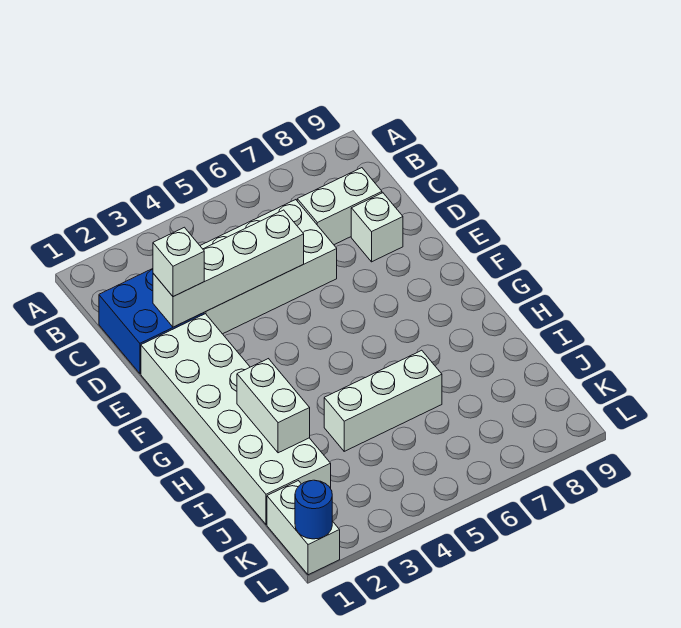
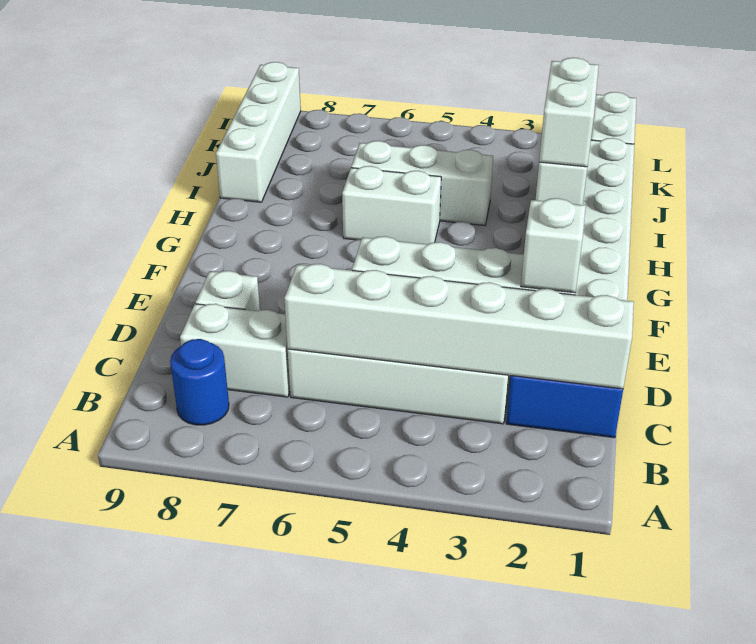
none -> white 1x6 brick [284,264,634,389]
none -> white 1x2 brick [539,58,599,167]
none -> white 1x2 brick [342,166,441,244]
none -> white 1x4 brick [216,62,301,202]
blue 1x1 round brick [295,480,332,539] -> blue 1x1 round brick moved to [170,339,229,425]

